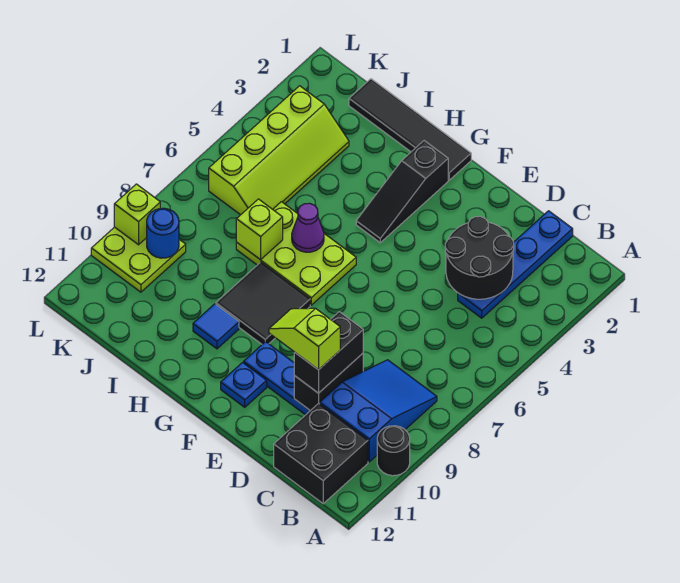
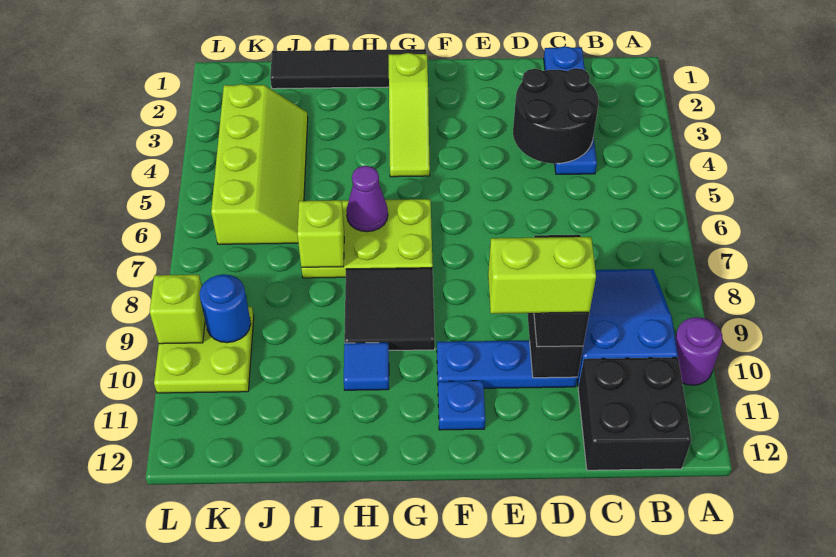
black 1x1 round brick [377,426,410,476] -> purple 1x1 round brick [675,317,722,385]
lime 1x2 slope [269,308,340,370] -> lime 1x2 brick [488,237,596,314]
black 1x3 slope [356,141,448,243] -> lime 1x3 slope [389,53,430,177]

